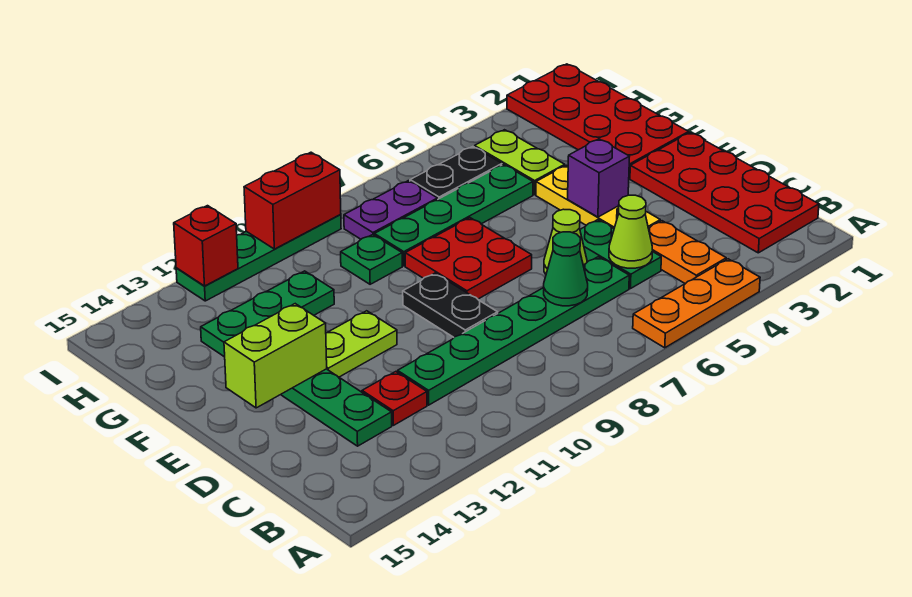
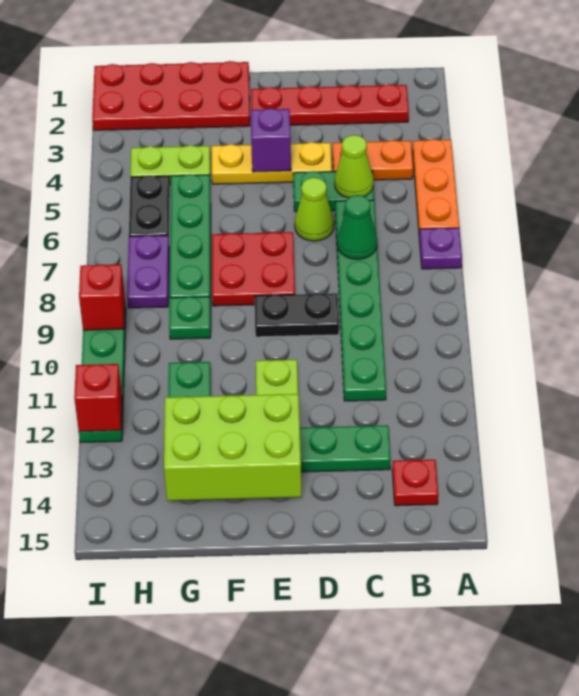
none -> purple 1x1 plate [419,228,462,269]
red 2x4 plate [630,133,819,253] -> red 1x4 plate [251,84,409,125]
red 1x1 plate [362,372,427,425] -> red 1x1 plate moved to [392,460,438,506]
lime 1x2 brick [224,304,327,408] -> lime 2x3 brick [164,394,301,501]
red 1x2 brick [244,152,341,249] -> red 1x1 brick [79,265,125,330]

